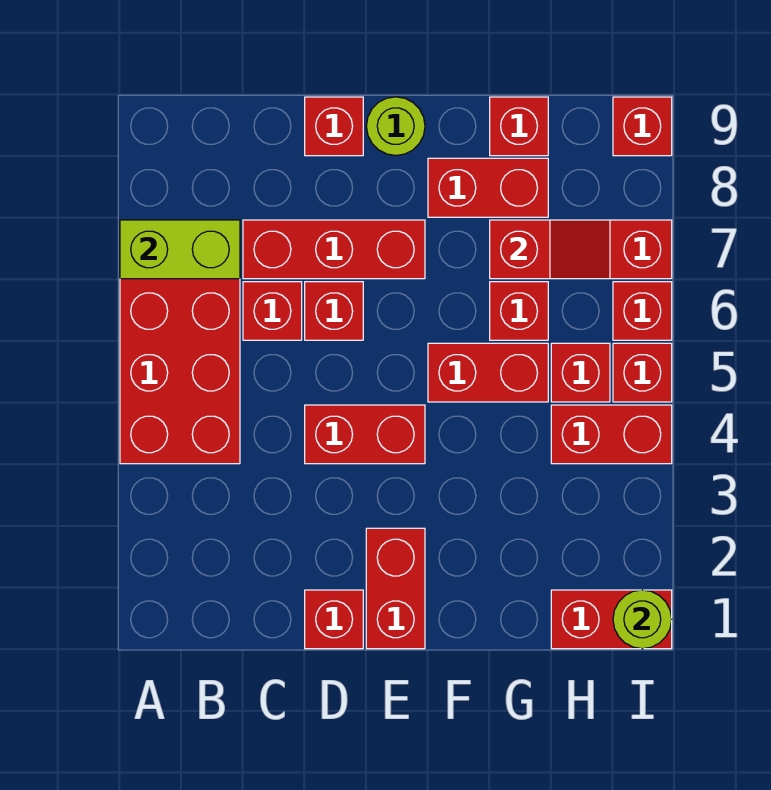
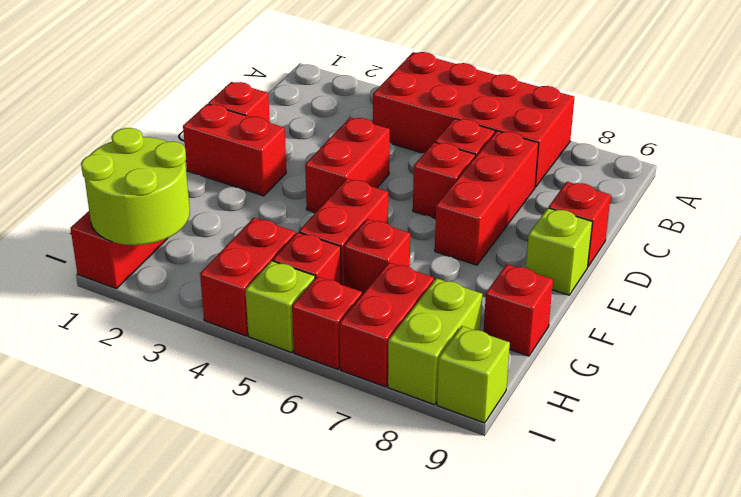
lime 1x2 brick [120,220,240,279] -> lime 1x2 brick moved to [388,278,482,405]
lime 1x1 round brick [366,97,425,155] -> lime 1x1 brick [526,208,592,295]
red 1x2 brick [428,158,548,217] -> none
red 1x2 slope [490,220,610,279] -> none
lime 1x1 round brick [613,590,672,649] -> lime 2x2 round brick [81,128,190,245]
red 1x1 brick [613,343,672,402] -> lime 1x1 brick [245,261,315,352]
red 1x1 brick [613,97,672,156] -> lime 1x1 brick [437,326,510,423]

